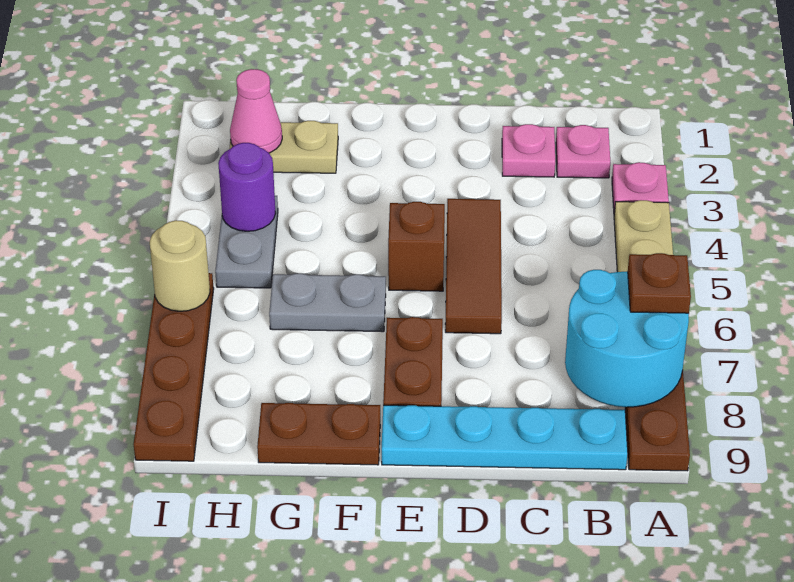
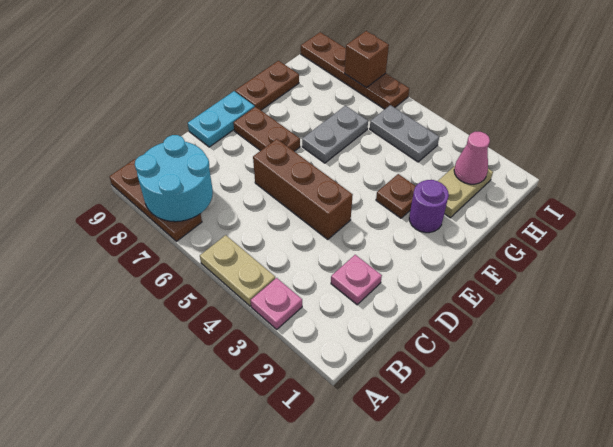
brown 1x1 plate [628,253,691,313] -> brown 1x1 plate moved to [376,174,416,218]
pink 1x1 plate [556,125,610,178] -> none
cyan 1x4 plate [382,405,628,470] -> cyan 1x2 plate [188,91,255,147]
brown 1x3 tile [445,199,502,334] -> brown 1x3 brick [253,139,353,239]
brown 1x1 brick [388,202,445,291] -> brown 1x1 brick moved to [345,31,389,87]
purple 1x1 round brick [218,143,276,231] -> purple 1x1 round brick moved to [409,180,449,233]
tan 1x1 round brick [150,220,210,311] -> none

